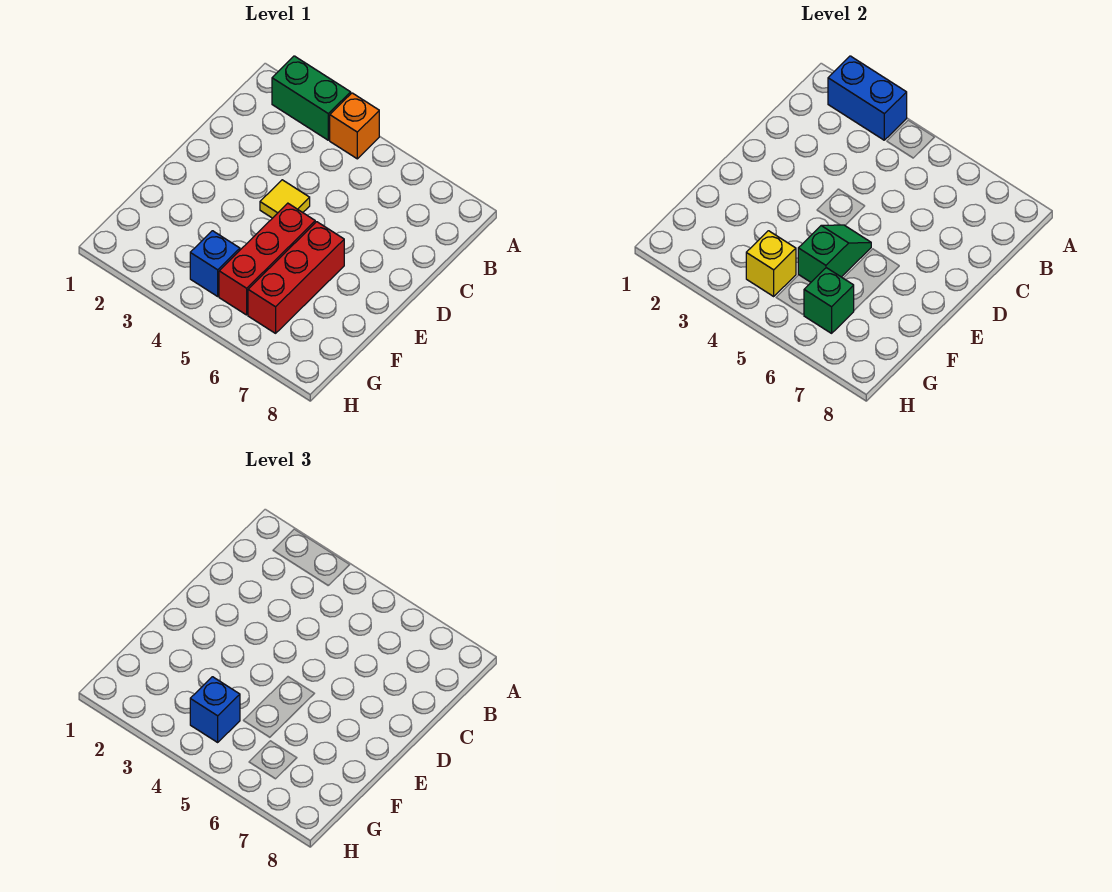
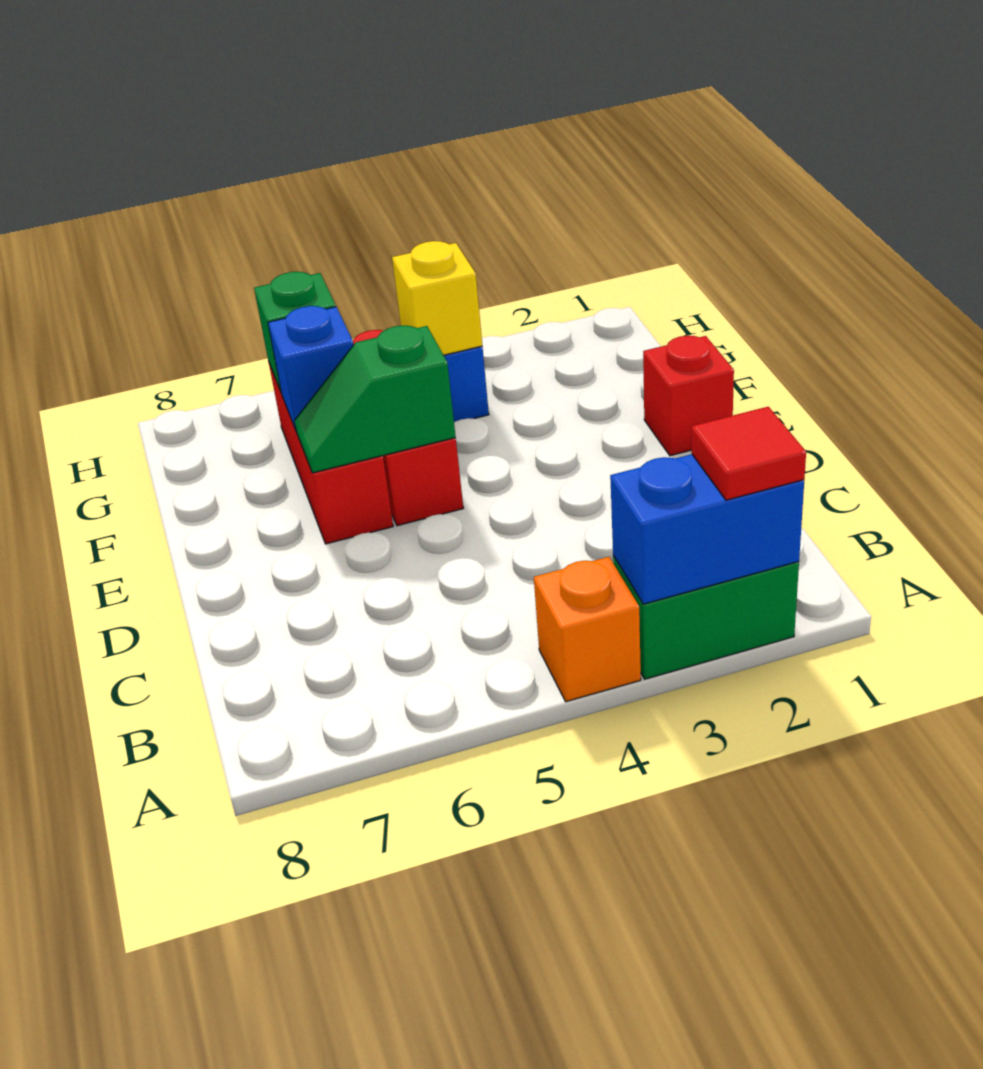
none -> red 1x1 tile [692,407,806,500]
yellow 1x1 tile [260,180,310,218] -> none
none -> red 1x1 brick [643,336,734,456]
green 1x2 slope [798,225,871,282] -> green 1x2 slope turned to [295,326,456,473]
blue 1x1 brick [190,677,240,742] -> blue 1x1 brick moved to [268,306,354,432]

